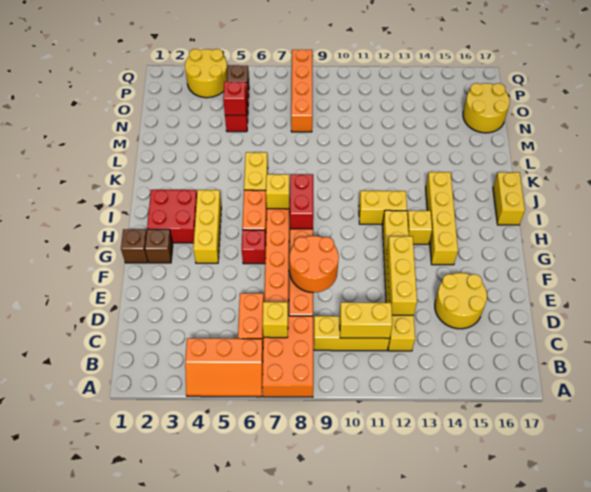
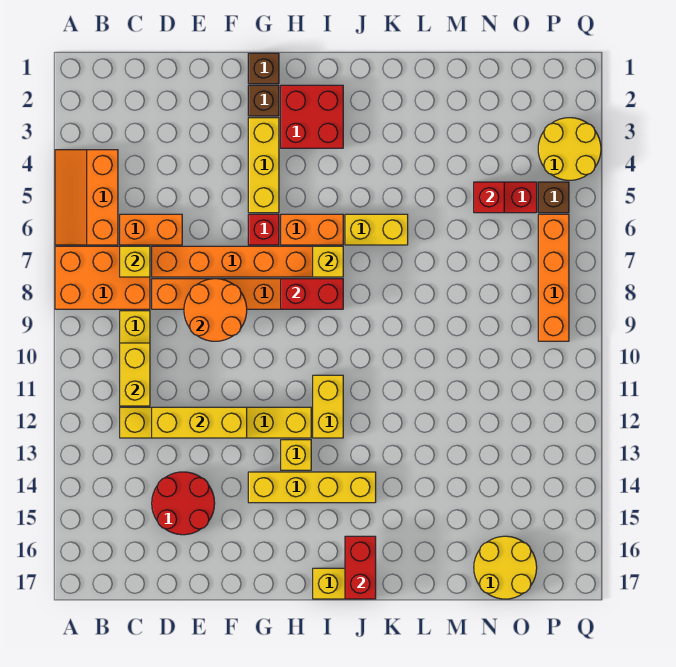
yellow 2x2 round brick [435,273,487,329] -> red 2x2 round brick [152,472,215,535]
yellow 1x3 brick [193,190,221,263] -> yellow 1x3 brick turned to [248,118,279,213]
none -> red 1x2 brick [345,536,376,599]
orange 1x4 brick [291,49,312,132] -> orange 1x4 brick turned to [538,214,569,341]

